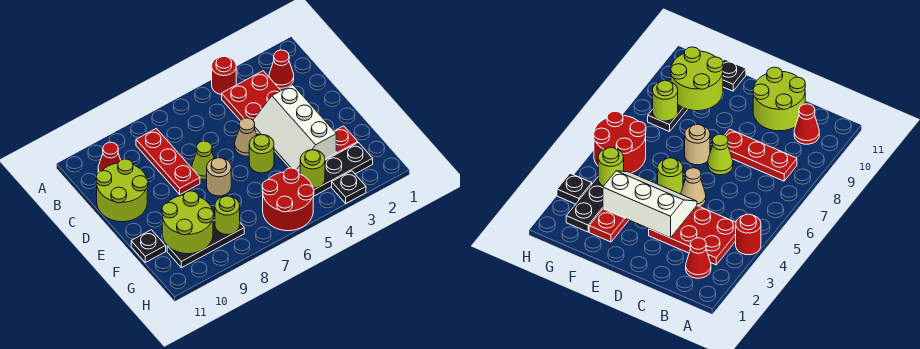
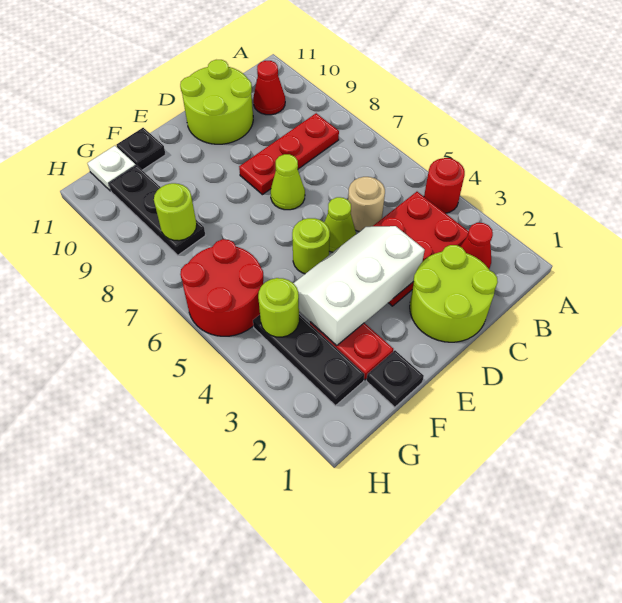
tan 1x1 cone [235,118,257,156] -> lime 1x1 cone [324,197,356,252]
tan 1x1 round brick [207,158,231,196] -> tan 1x1 round brick moved to [348,177,385,231]
lime 2x2 round brick [162,191,214,254] -> lime 2x2 round brick moved to [410,245,498,342]
none -> white 1x1 plate [87,146,136,191]
black 1x1 plate [332,171,366,203] -> black 1x1 plate moved to [367,350,424,407]

